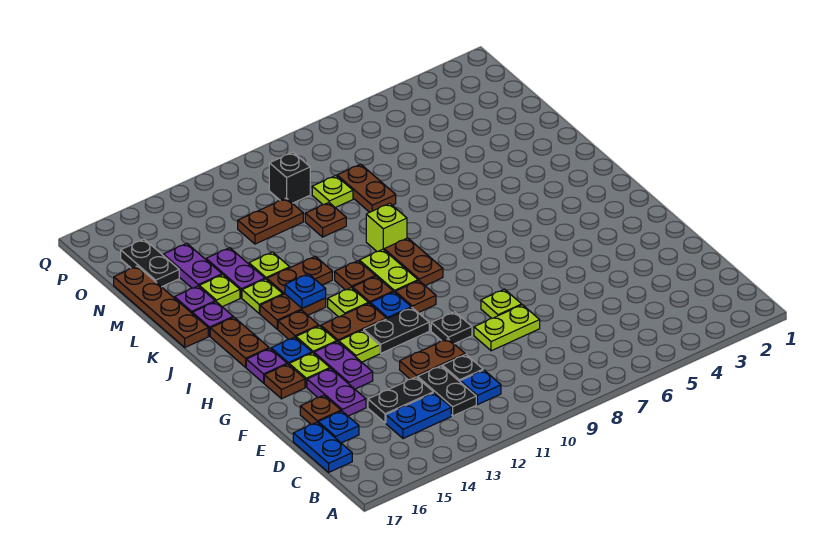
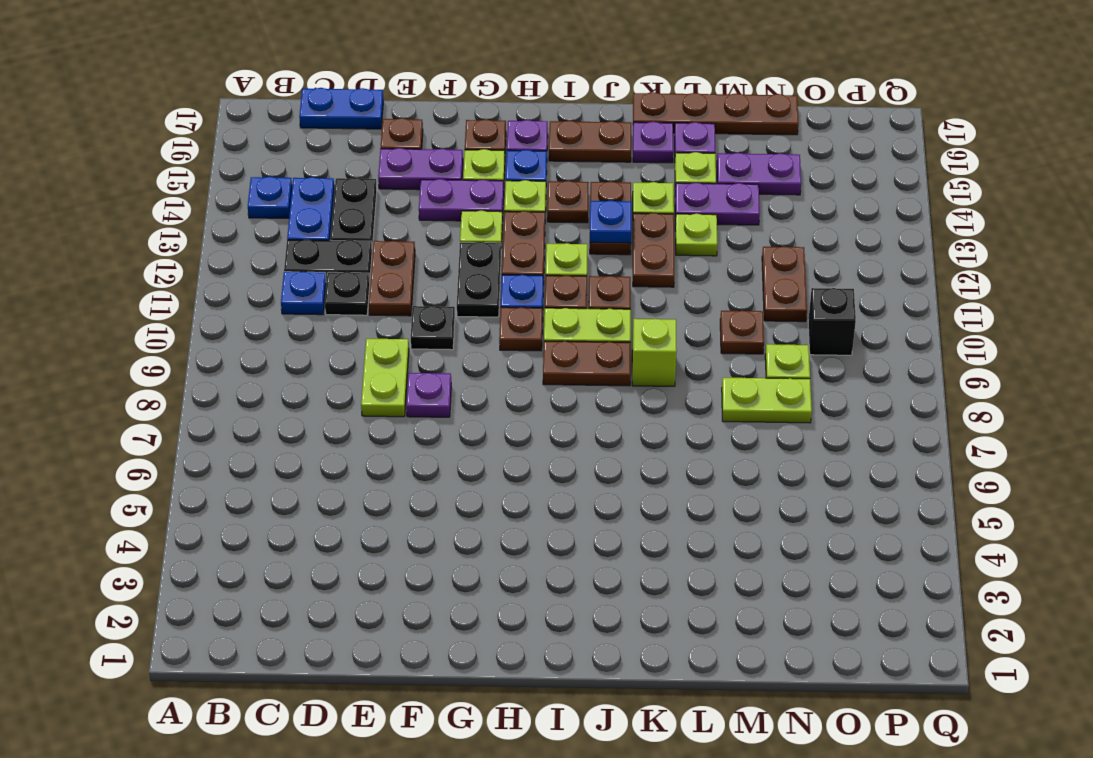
blue 1x1 plate [318,411,359,443] -> blue 1x1 plate moved to [248,177,292,218]
lime 1x1 plate [481,289,522,318] -> purple 1x1 plate [406,373,451,417]
brown 1x2 plate [337,164,396,212] -> lime 1x2 plate [722,378,812,423]
black 1x2 plate [121,239,179,287] -> none

